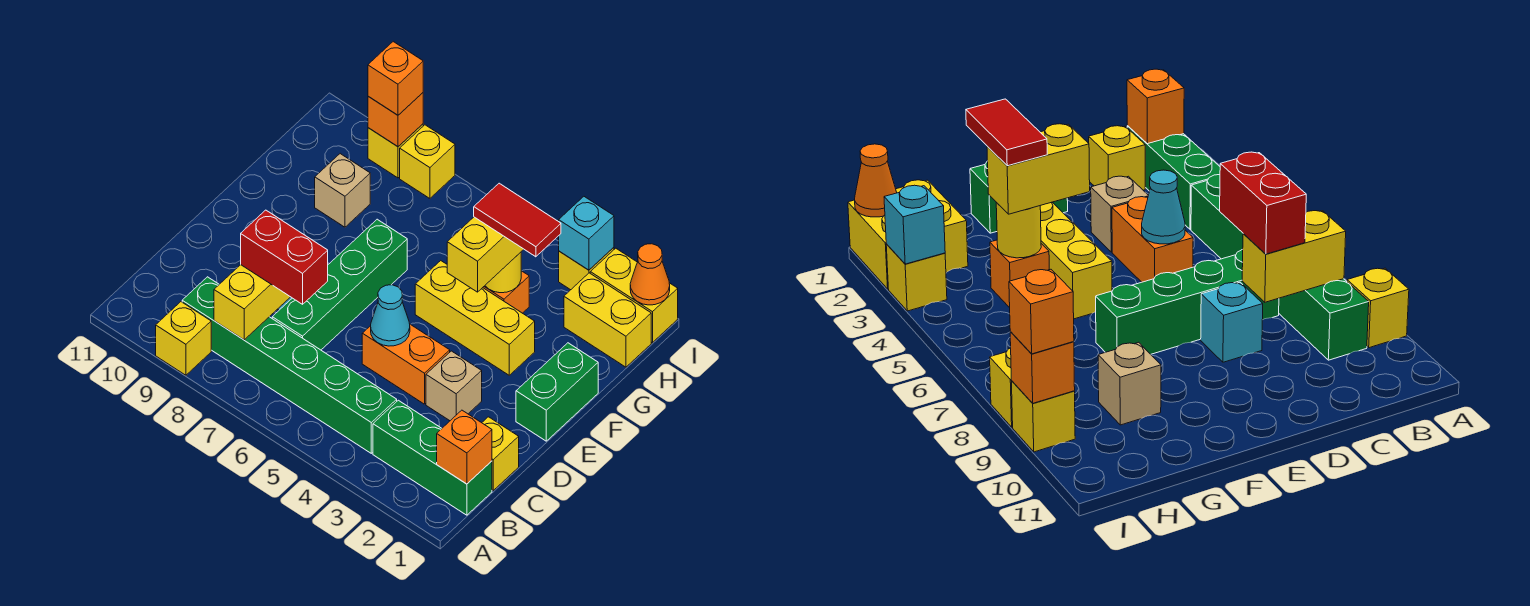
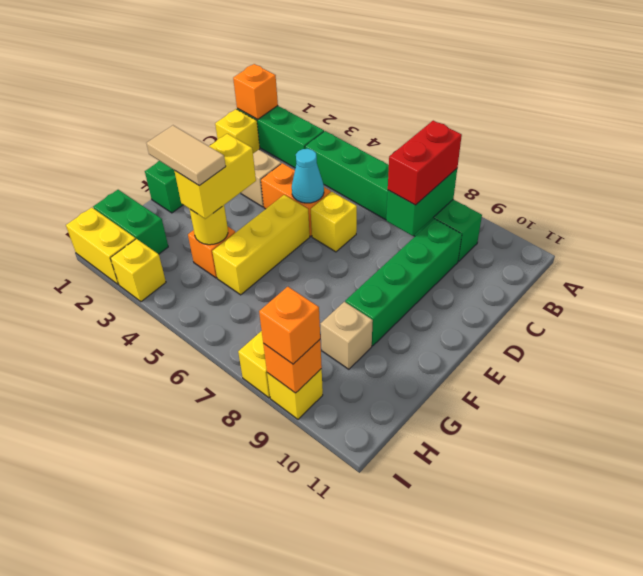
yellow 1x1 brick [156,302,211,375] -> yellow 1x1 brick moved to [311,192,357,252]
yellow 1x2 brick [214,265,290,340] -> green 1x2 brick [386,169,457,236]
green 1x4 brick [272,219,407,350] -> green 1x4 brick moved to [345,219,462,346]
red 1x2 brick [241,210,328,304] -> red 1x2 brick turned to [388,121,462,205]
cyan 1x1 brick [1201,282,1263,362] -> none
yellow 1x3 brick [415,261,535,375] -> yellow 1x3 brick turned to [212,195,310,295]
red 1x2 tile [474,183,561,257] -> tan 1x2 tile [146,125,226,186]
yellow 1x2 brick [564,273,651,367] -> green 1x2 brick [93,190,168,254]
orange 1x1 cone [630,244,670,305] -> none
cyan 1x1 brick [559,197,614,270] -> none

